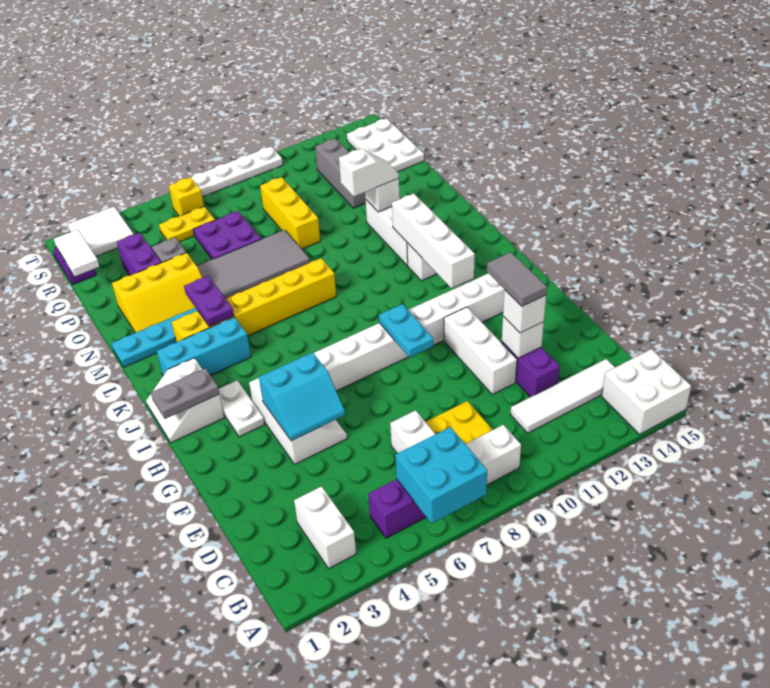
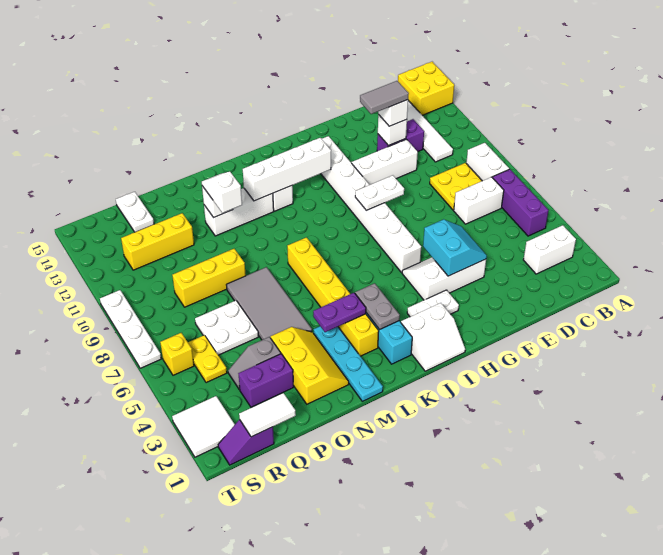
cyan 2x2 brick [395,427,487,524] -> none
white 2x2 brick [602,349,691,434] -> yellow 2x2 brick [398,62,454,115]
cyan 1x2 plate [379,304,433,357] -> white 1x2 plate [355,175,404,211]
grey 1x2 plate [151,368,219,419] -> grey 1x2 plate moved to [355,283,400,330]
purple 2x2 plate [193,211,261,259] -> white 2x2 plate [195,301,258,355]
grey 1x3 brick [315,139,366,208] -> yellow 1x3 brick [121,213,194,270]
white 2x3 plate [347,118,424,172] -> white 1x2 plate [116,192,154,232]

